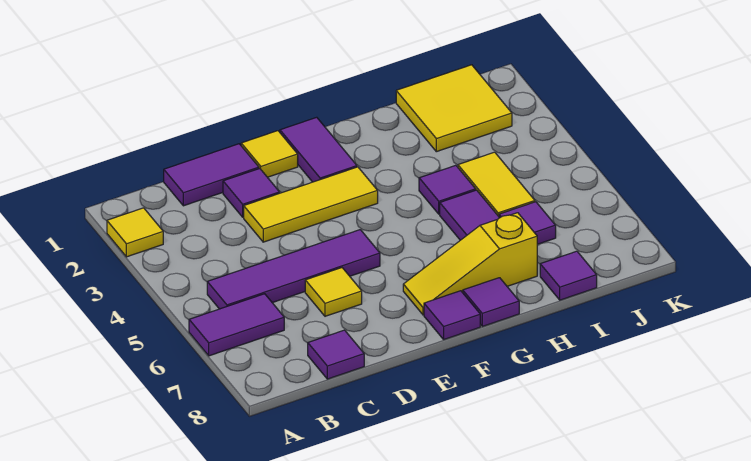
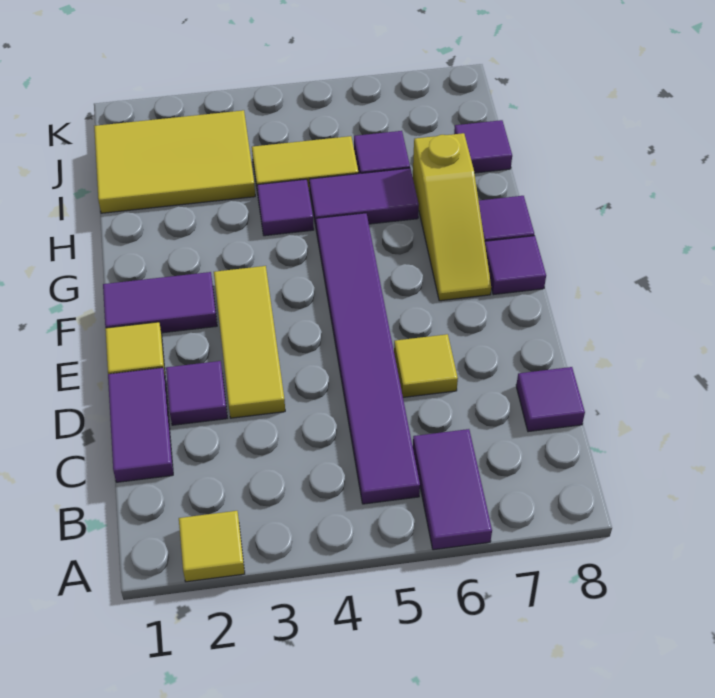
purple 1x4 tile [207,230,380,309] -> purple 1x6 tile [316,213,420,504]
yellow 2x2 tile [396,65,512,152] -> yellow 2x3 tile [94,110,255,213]

